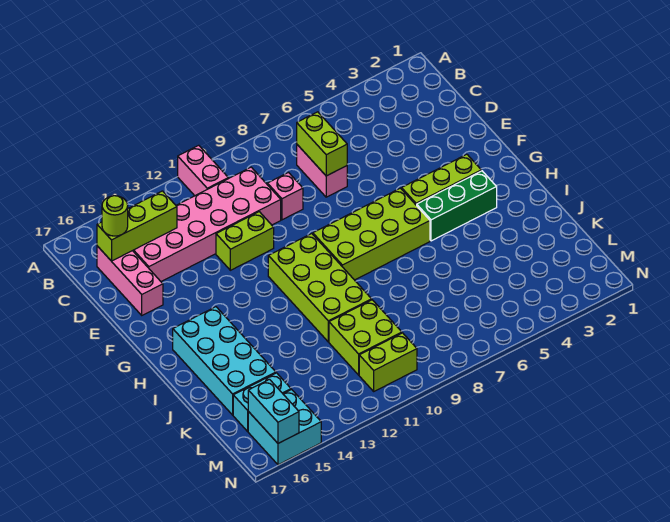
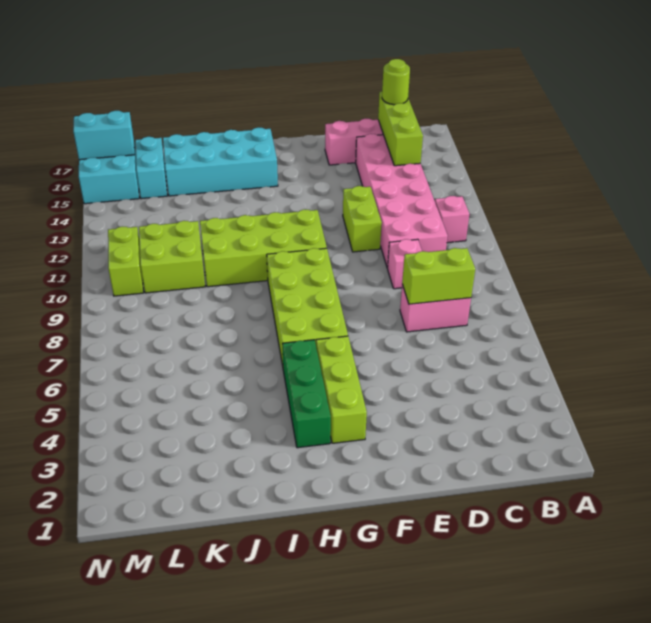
pink 1x2 brick [178,145,228,196] -> pink 1x1 brick [435,196,469,243]

